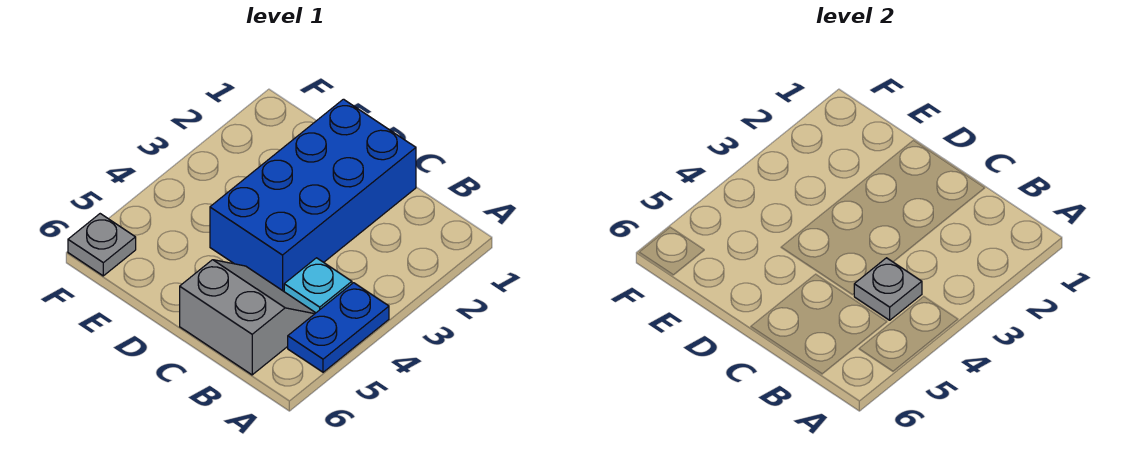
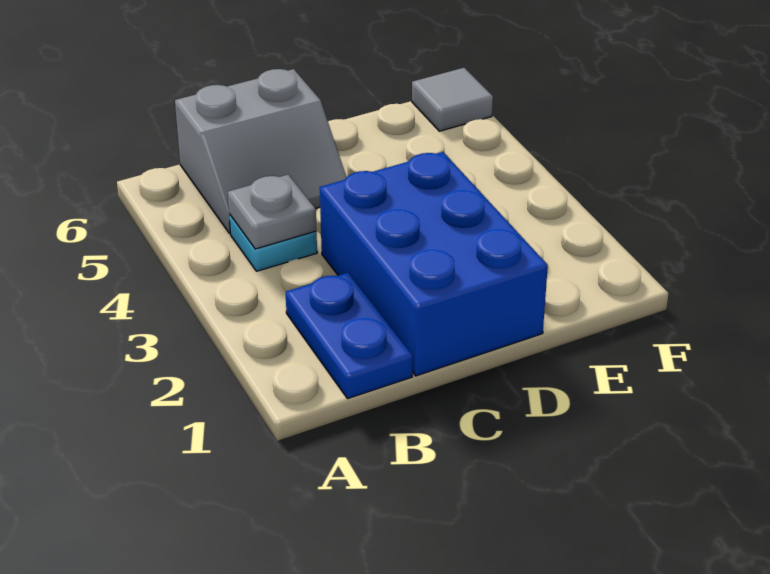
blue 1x2 plate [288,283,389,372] -> blue 1x2 plate moved to [286,273,413,399]
blue 2x4 brick [210,99,416,291] -> blue 2x3 brick [320,152,548,376]
grey 1x1 plate [68,214,136,276] -> grey 1x1 tile [412,68,493,131]

